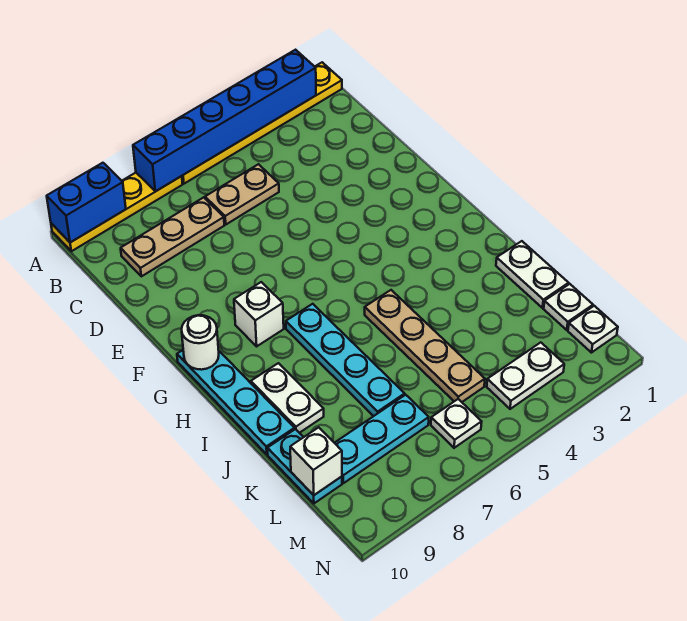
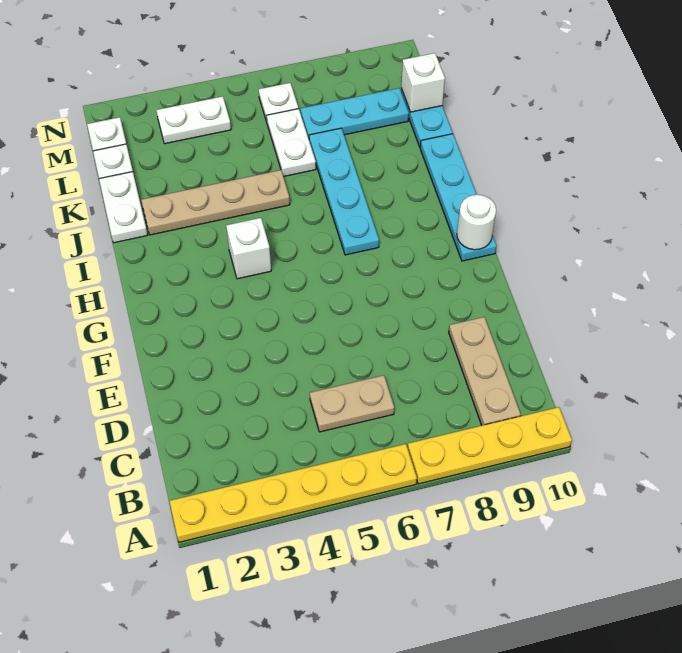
blue 1x6 brick [133,50,316,191] -> none
blue 1x2 brick [47,163,126,243] -> none
tan 1x3 plate [121,197,224,276] -> tan 1x3 plate turned to [449,317,521,425]
white 1x1 brick [234,282,284,346] -> white 1x1 brick moved to [226,218,271,279]
tan 1x4 plate [365,290,485,402] -> tan 1x4 plate turned to [141,170,290,235]
white 1x2 plate [251,363,324,433] -> white 1x2 plate moved to [267,109,316,177]

